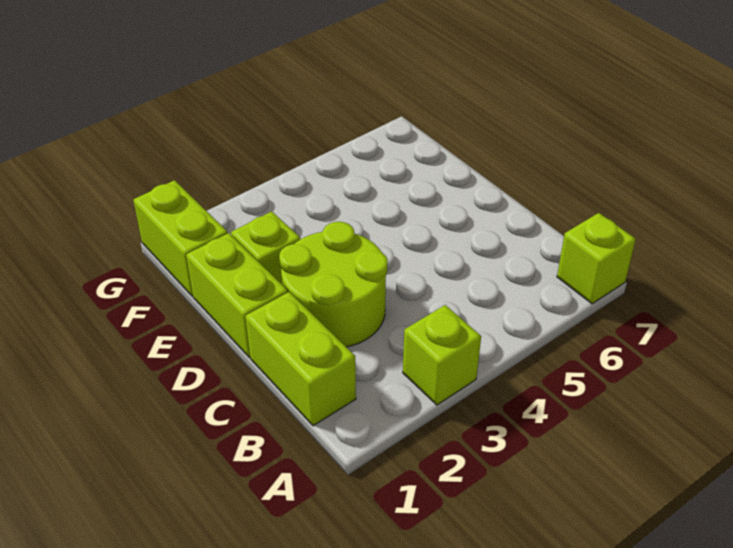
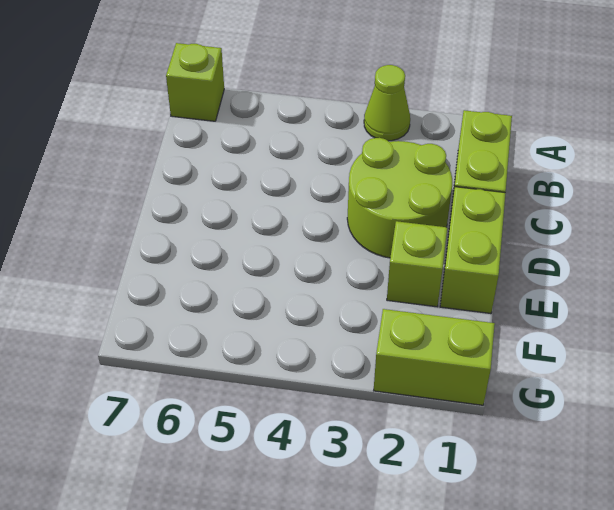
lime 1x1 brick [403,305,481,405] -> lime 1x1 cone [364,65,410,141]
lime 1x2 brick [133,180,228,296] -> lime 1x2 brick turned to [374,309,495,405]

